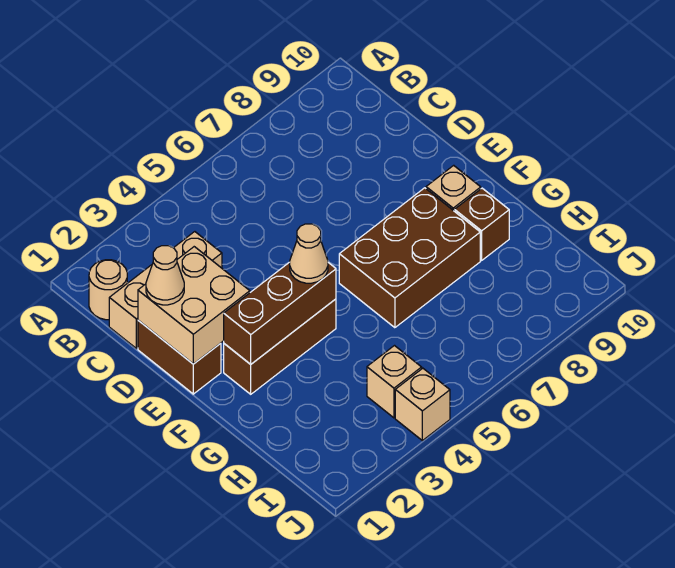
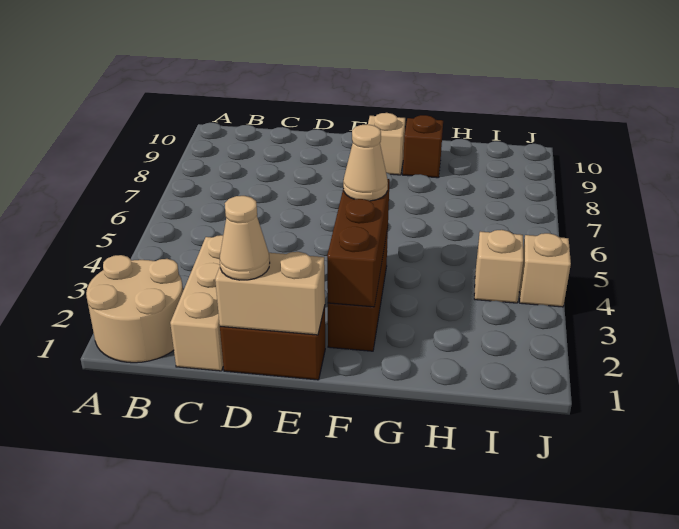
tan 1x1 round brick [89,260,127,320] -> tan 2x2 round brick [86,255,183,363]
tan 2x2 brick [138,247,250,364] -> tan 1x2 brick [215,252,325,335]
brown 2x3 brick [339,188,480,328] -> none

